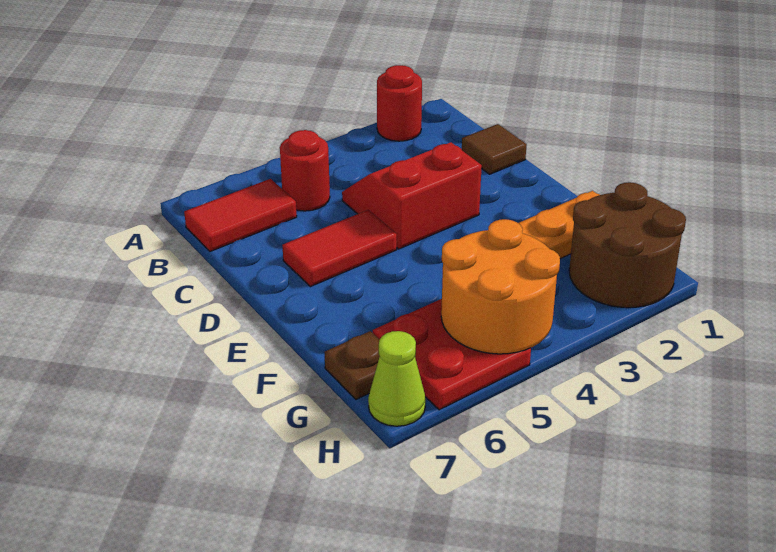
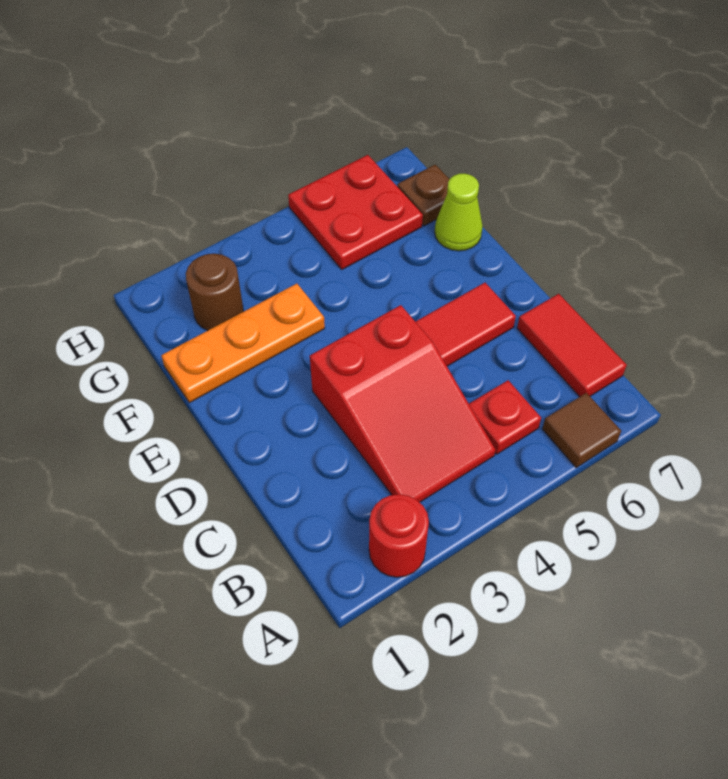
red 1x1 round brick [280,130,330,211] -> red 1x1 plate [469,380,541,454]
red 1x2 tile [184,179,297,251] -> red 1x2 tile turned to [517,294,627,397]
brown 1x1 tile [462,124,527,174] -> brown 1x1 tile moved to [542,393,621,468]
red 2x2 slope [342,143,482,249] -> red 2x3 slope [310,305,496,502]
brown 2x2 round brick [569,182,686,308] -> brown 1x1 round brick [186,254,243,331]
orange 2x2 round brick [441,219,560,354] -> none
lime 1x1 cone [368,331,426,426] -> lime 1x1 cone moved to [435,174,483,251]

